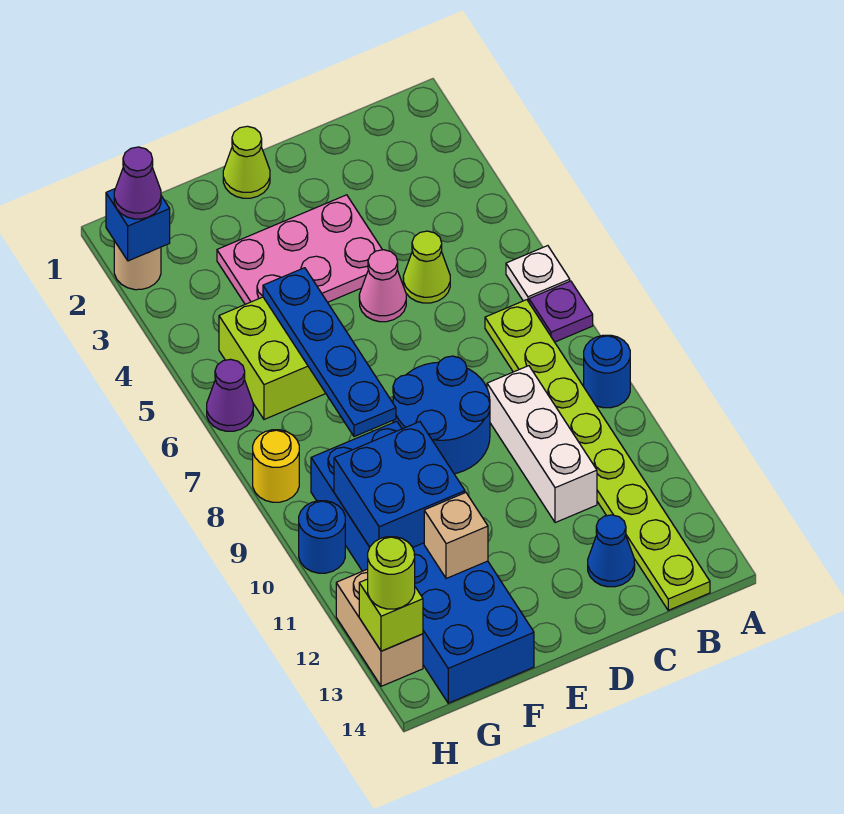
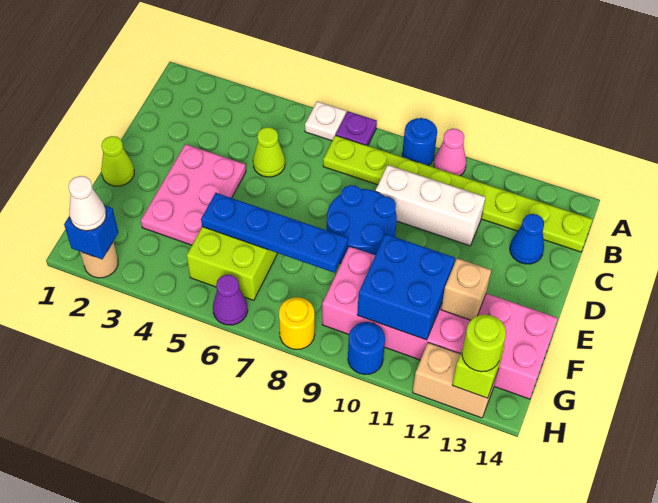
pink 1x1 cone [359,250,406,322] -> pink 1x1 cone moved to [434,129,466,176]
blue 2x6 brick [311,421,534,703] -> pink 2x6 brick [322,246,558,399]
purple 1x1 cone [114,147,161,219] -> white 1x1 cone [68,176,106,231]

